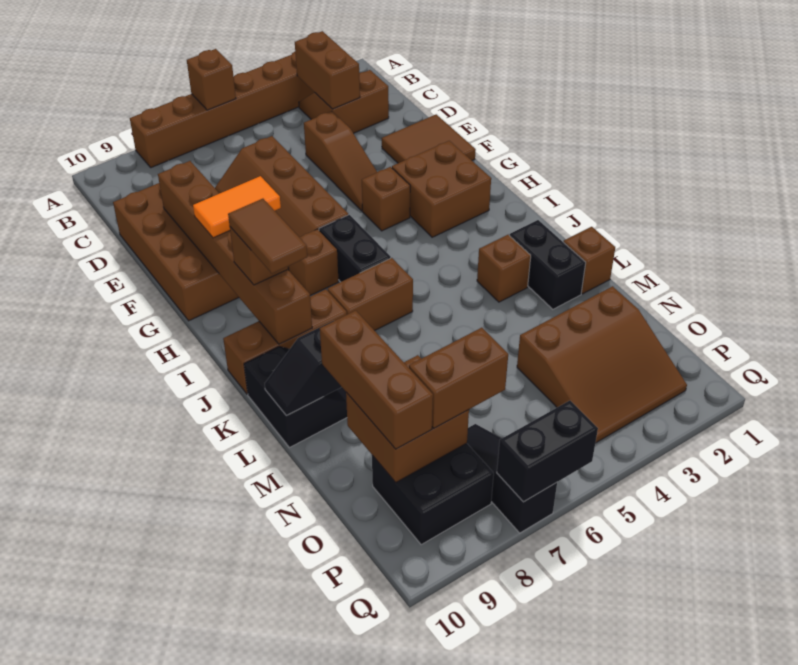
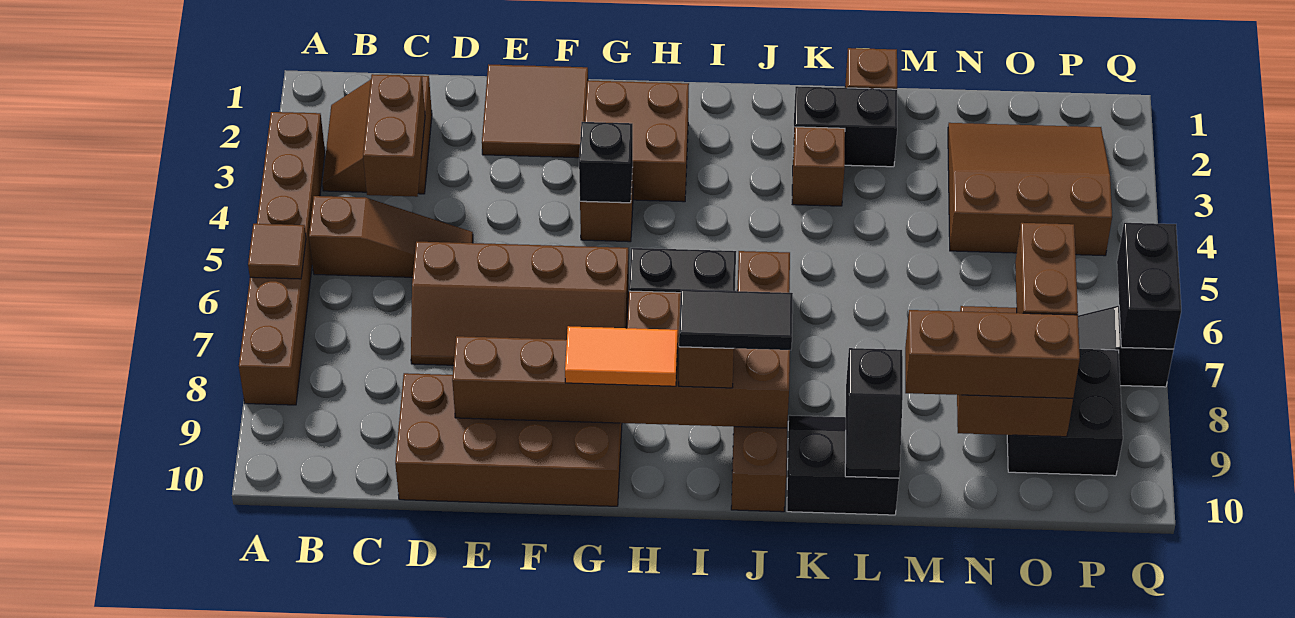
brown 1x1 brick [187,49,236,110] -> brown 1x1 tile [248,224,306,279]
brown 1x2 brick [295,31,360,109] -> brown 1x2 brick turned to [363,74,425,197]
brown 1x3 slope [304,111,377,211] -> brown 1x3 slope moved to [309,196,473,277]
none -> black 1x1 brick [579,122,633,203]
orange 1x2 tile [193,176,281,238] -> orange 1x2 tile turned to [565,326,678,386]
brown 1x2 tile [228,199,307,273] -> black 1x2 tile [679,290,793,350]
brown 3x3 slope [517,286,687,443] -> brown 3x3 slope turned to [948,123,1112,256]

